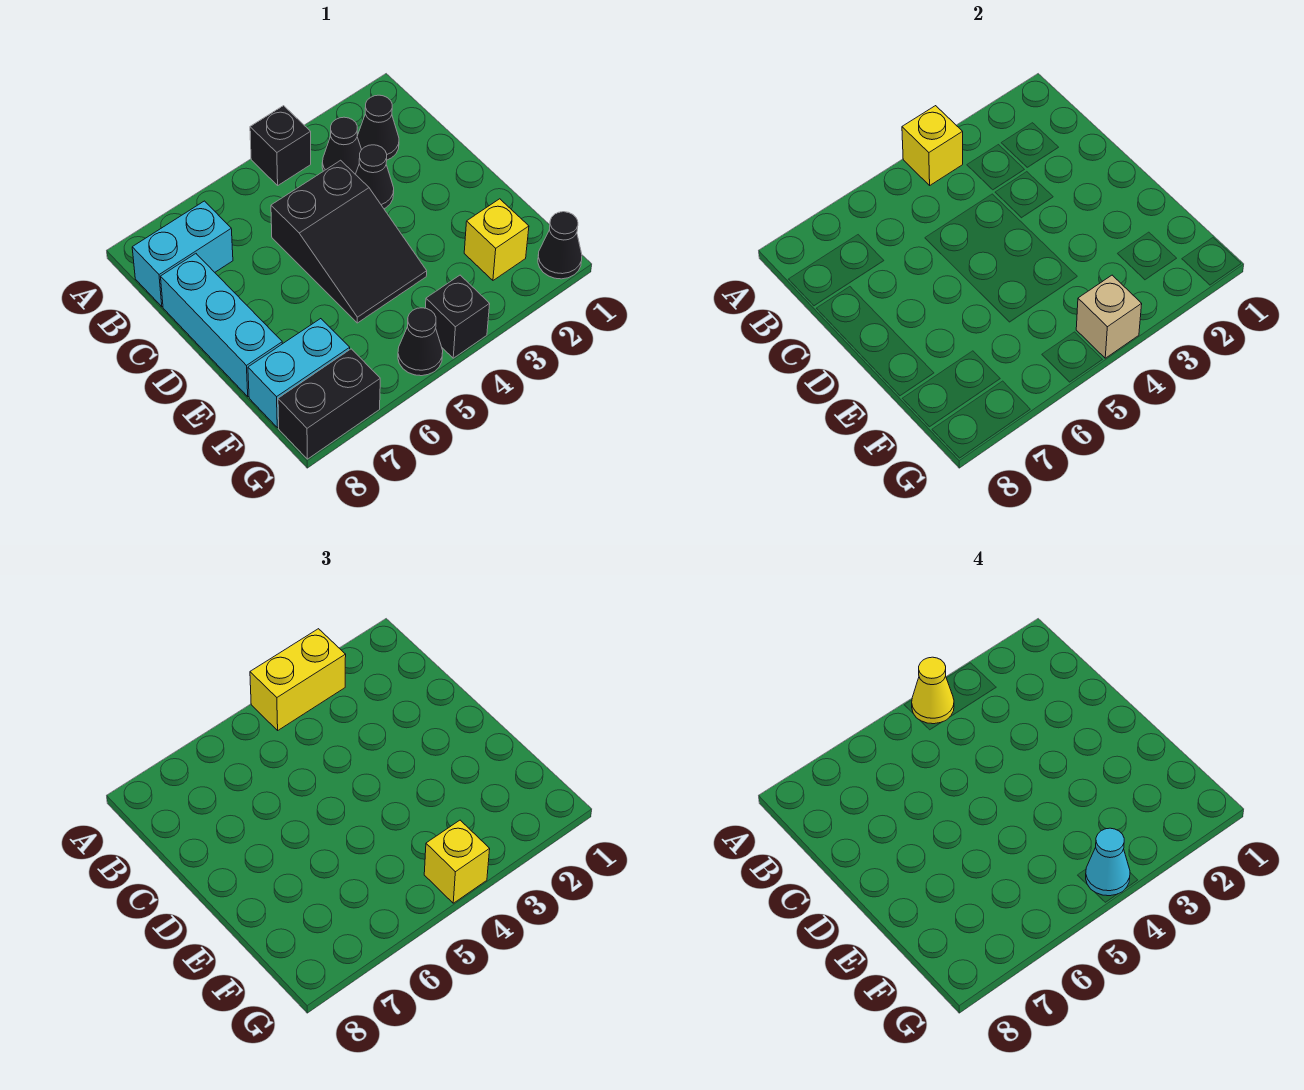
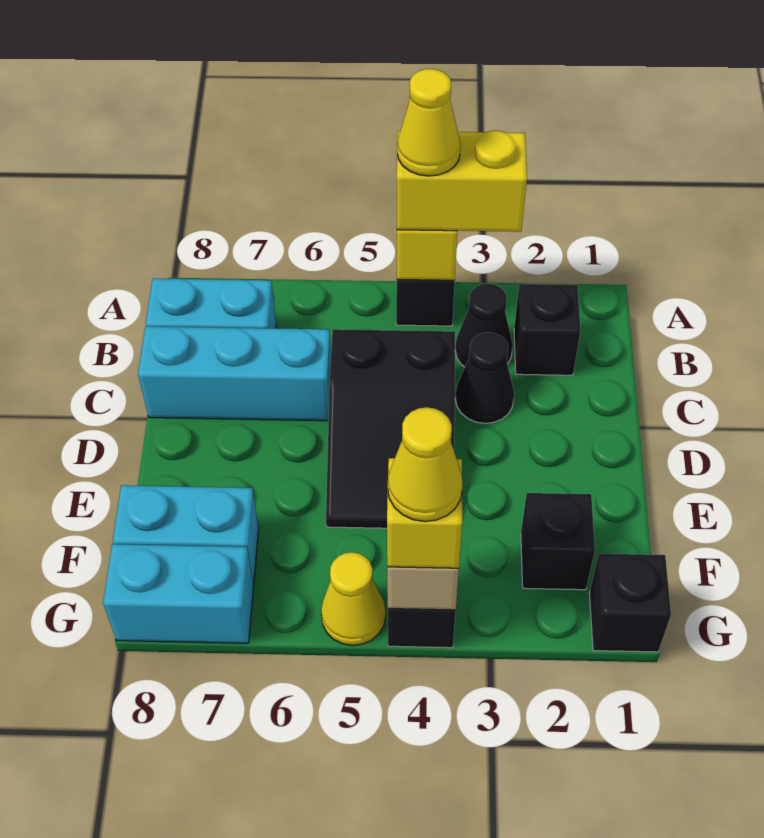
black 1x1 cone [357,95,399,160] -> black 1x1 brick [514,284,581,375]
cyan 1x3 brick [161,254,282,397] -> cyan 1x3 brick turned to [138,326,331,421]
yellow 1x1 brick [464,199,529,280] -> black 1x1 brick [521,493,595,590]
black 1x1 cone [538,212,582,279] -> black 1x1 brick [589,554,671,652]
cyan 1x1 cone [1086,828,1130,896] -> yellow 1x1 cone [388,407,463,522]
black 1x1 cone [398,308,443,376] -> yellow 1x1 cone [321,552,386,646]
black 1x2 brick [278,349,380,459] -> cyan 1x2 brick [103,544,254,643]

